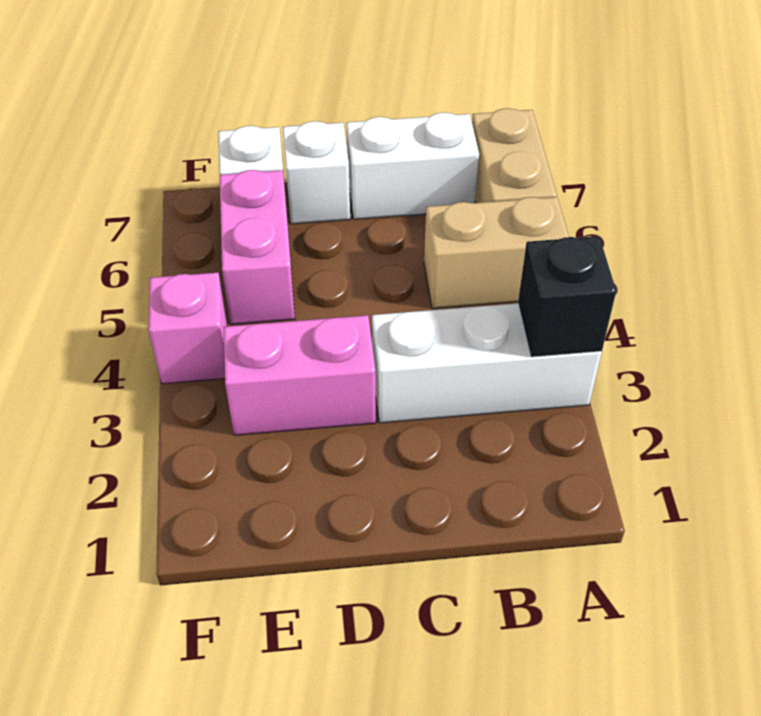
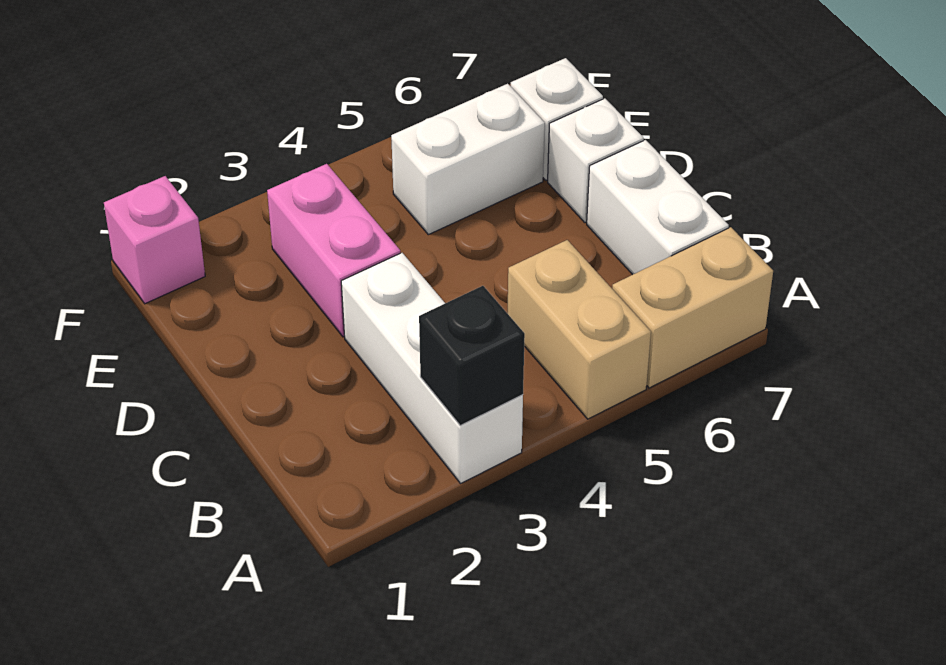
pink 1x2 brick [220,170,295,325] -> white 1x2 brick [391,84,545,235]
pink 1x1 brick [148,273,227,384] -> pink 1x1 brick moved to [104,176,205,304]

